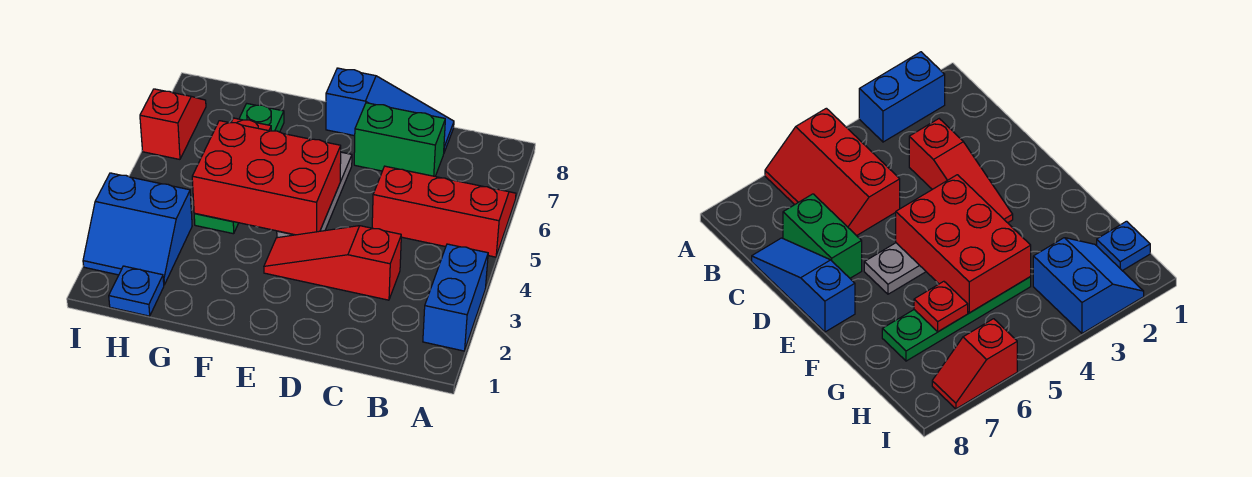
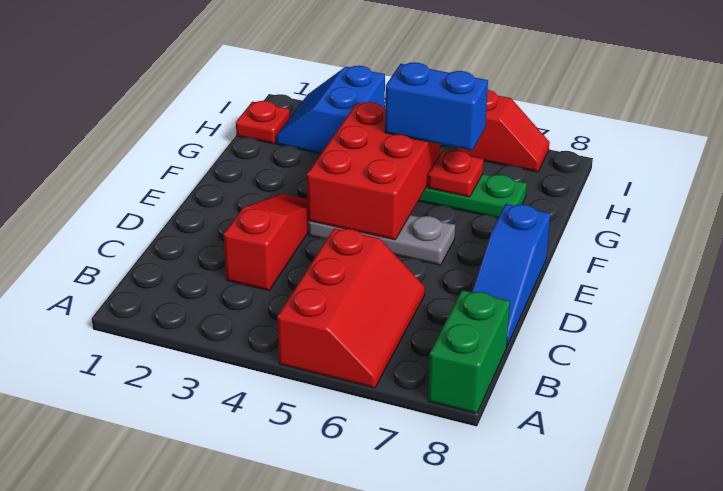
blue 1x2 brick [423,244,488,351] -> blue 1x2 brick moved to [385,62,488,150]
green 1x2 brick [354,103,445,176] -> green 1x2 brick moved to [428,290,510,414]
blue 1x1 plate [109,266,164,316] -> red 1x1 plate [236,101,290,144]

